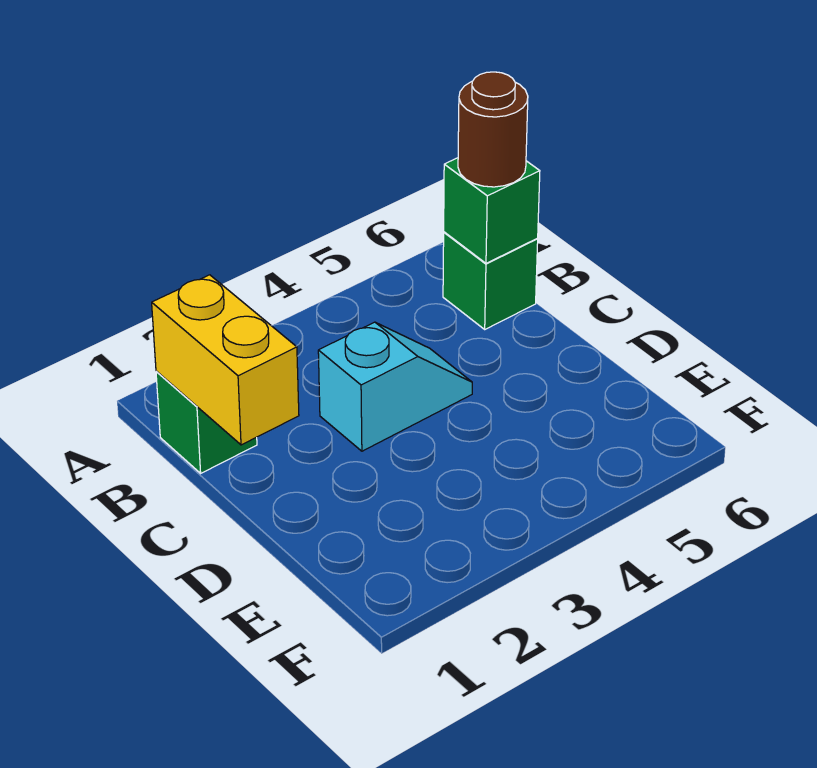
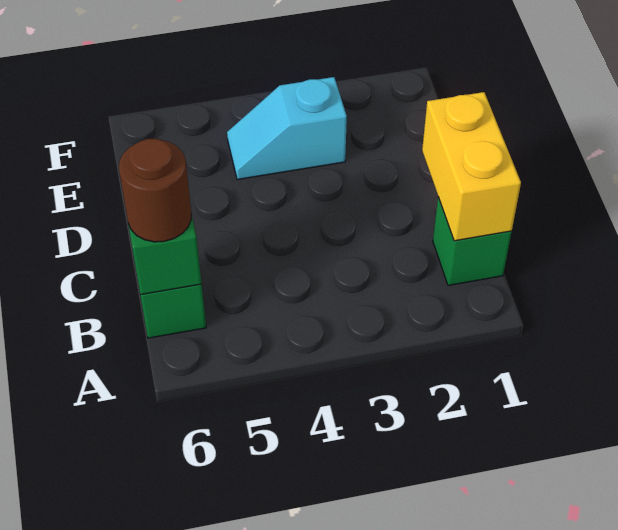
cyan 1x2 slope [318,322,472,451] -> cyan 1x2 slope moved to [227,77,347,180]

